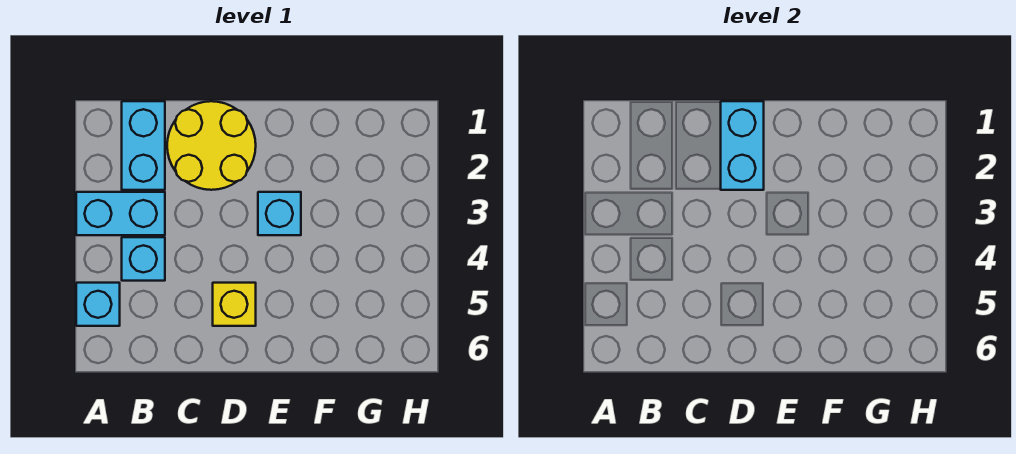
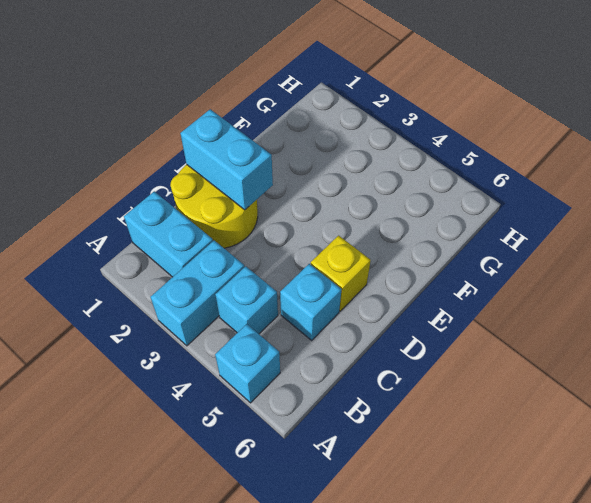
cyan 1x1 brick [258,192,301,235] -> cyan 1x1 brick moved to [280,264,342,340]

